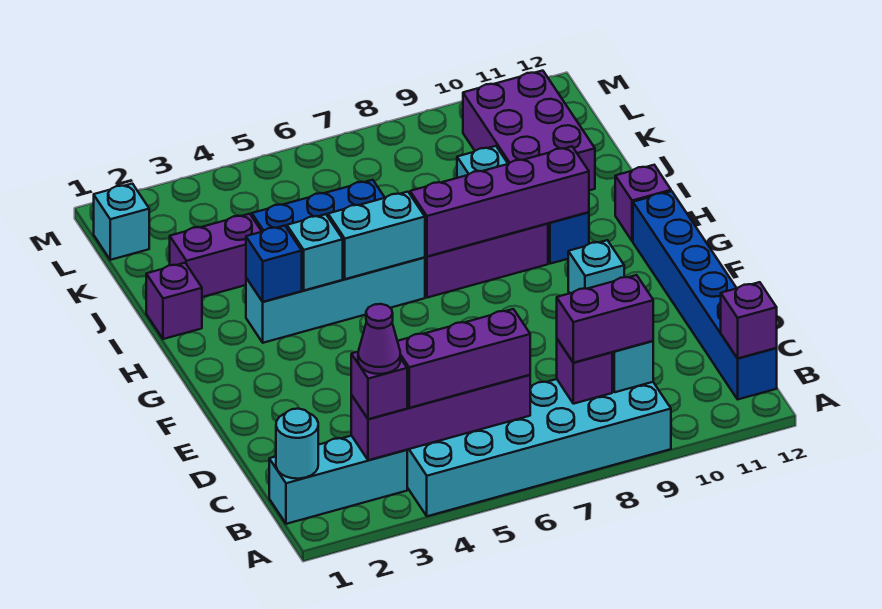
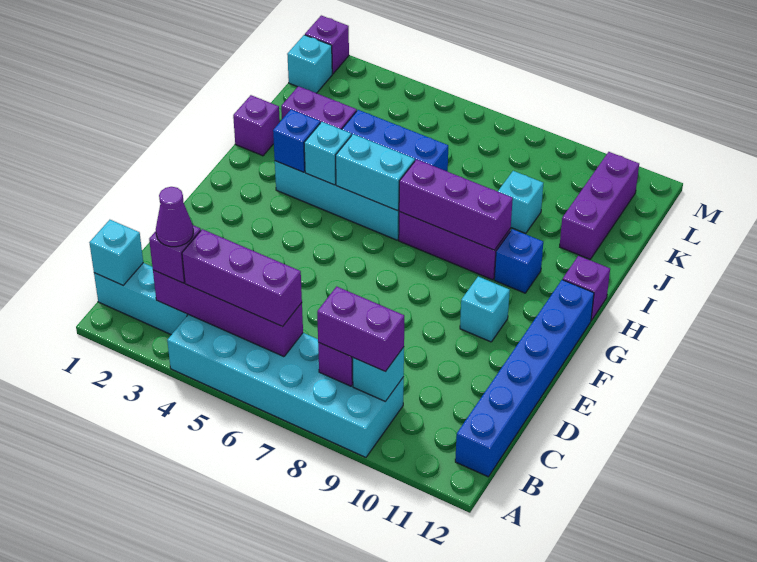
cyan 1x1 round brick [276,409,318,479] -> cyan 1x1 brick [89,220,143,285]
purple 1x1 brick [721,282,777,358] -> purple 1x1 brick moved to [305,15,349,74]
purple 1x4 brick [410,147,589,257] -> purple 1x3 brick [399,159,513,250]
purple 2x3 brick [463,71,595,190] -> purple 1x3 brick [560,152,639,259]

